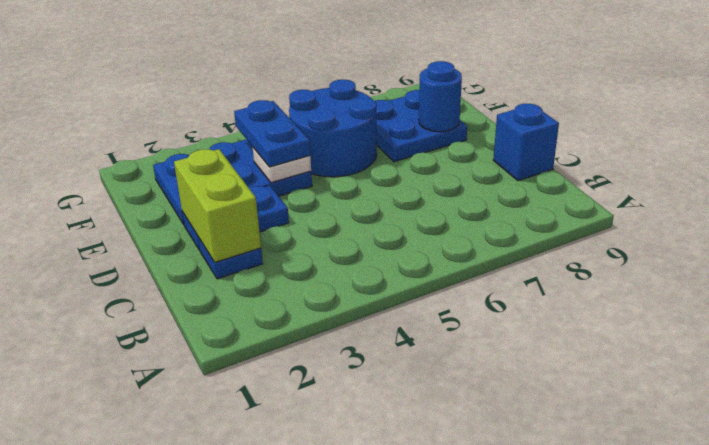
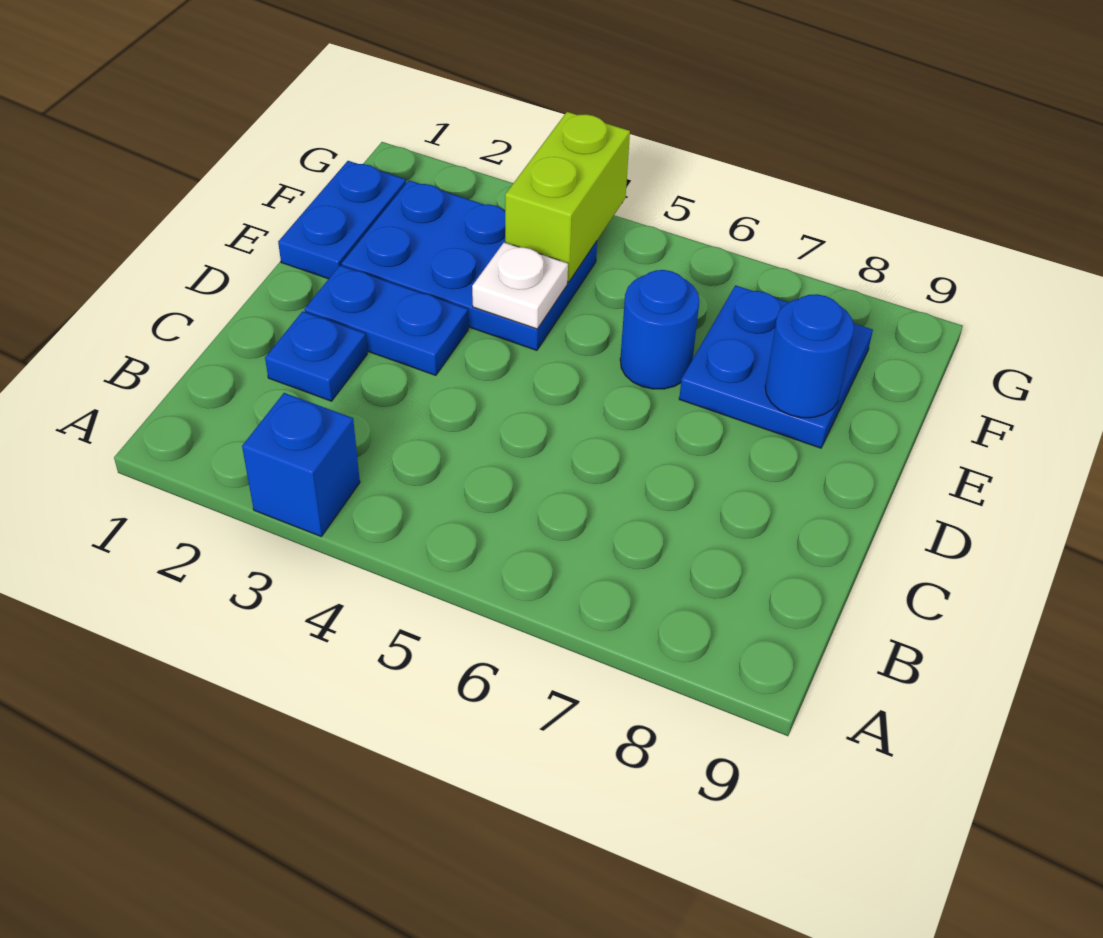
lime 1x2 brick [174,149,261,262] -> lime 1x2 brick moved to [505,112,630,282]
blue 1x1 brick [493,104,559,181] -> blue 1x1 brick moved to [242,393,360,536]
blue 1x2 plate [234,100,310,167] -> blue 1x2 plate moved to [278,161,406,279]
blue 2x2 round brick [289,80,377,177] -> blue 1x1 round brick [620,270,699,389]

